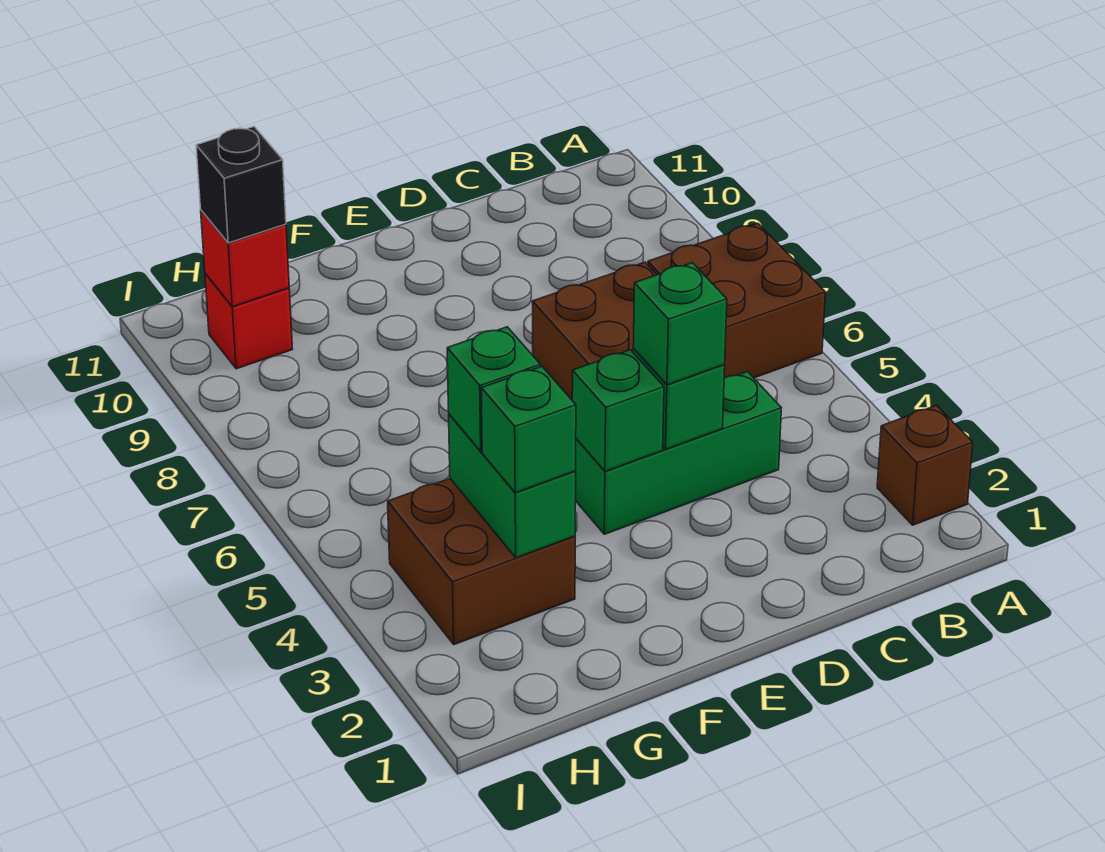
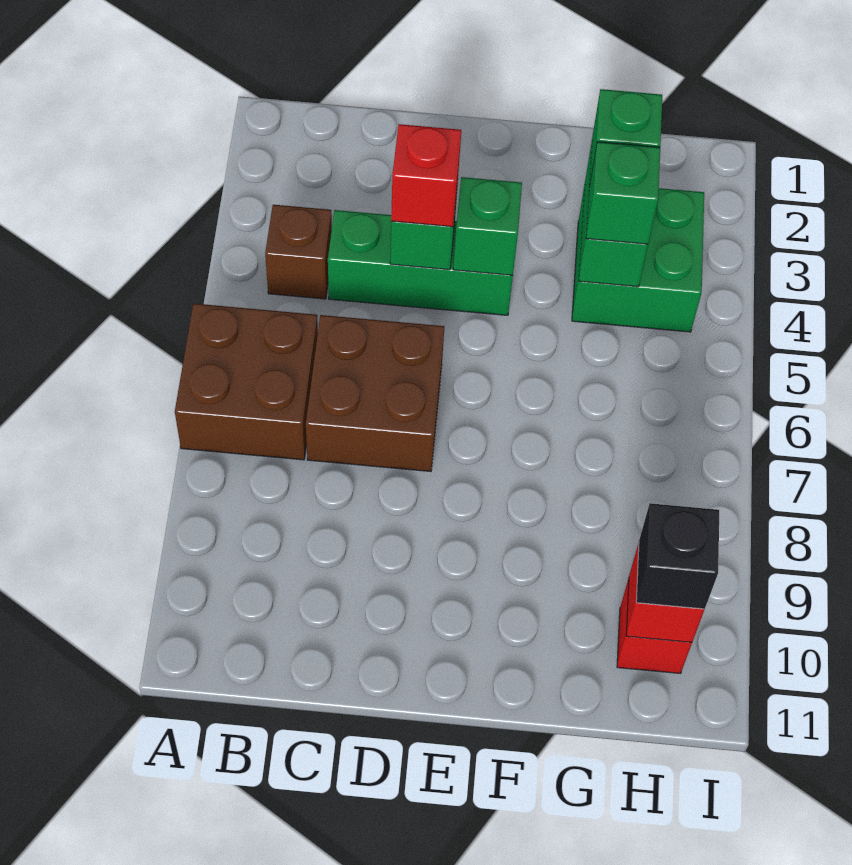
brown 1x1 brick [877,405,973,525] -> brown 1x1 brick moved to [265,205,332,299]
green 1x1 brick [633,263,727,385] -> red 1x1 brick [391,124,461,227]
brown 2x2 brick [388,479,575,645] -> green 2x2 brick [572,185,704,332]

